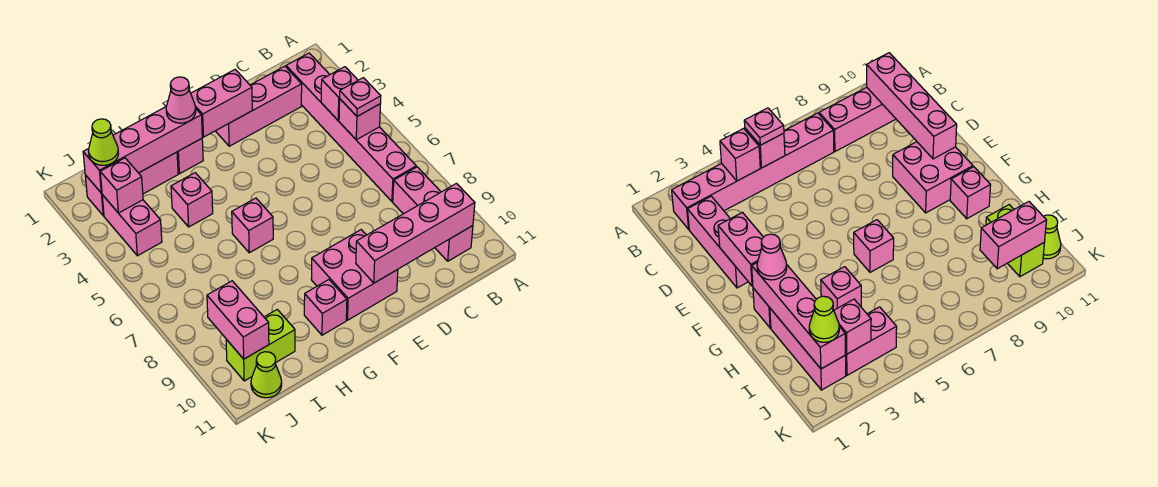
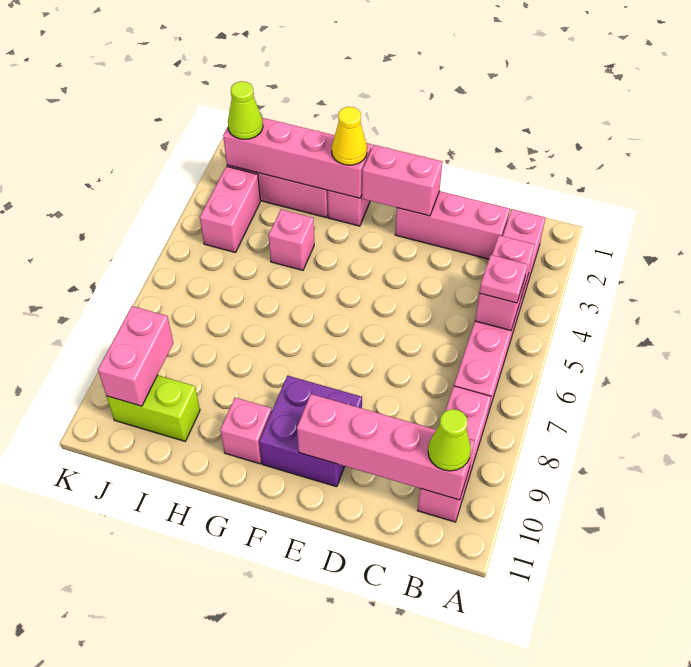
pink 2x2 brick [311,230,398,320] -> purple 2x2 brick [259,375,362,487]
pink 1x1 cone [166,77,196,123] -> yellow 1x1 cone [332,107,367,165]
pink 1x1 brick [232,198,273,253] -> none
pink 1x1 brick [100,158,143,213] -> none
lime 1x1 cone [251,352,282,398] -> lime 1x1 cone moved to [428,409,471,471]

